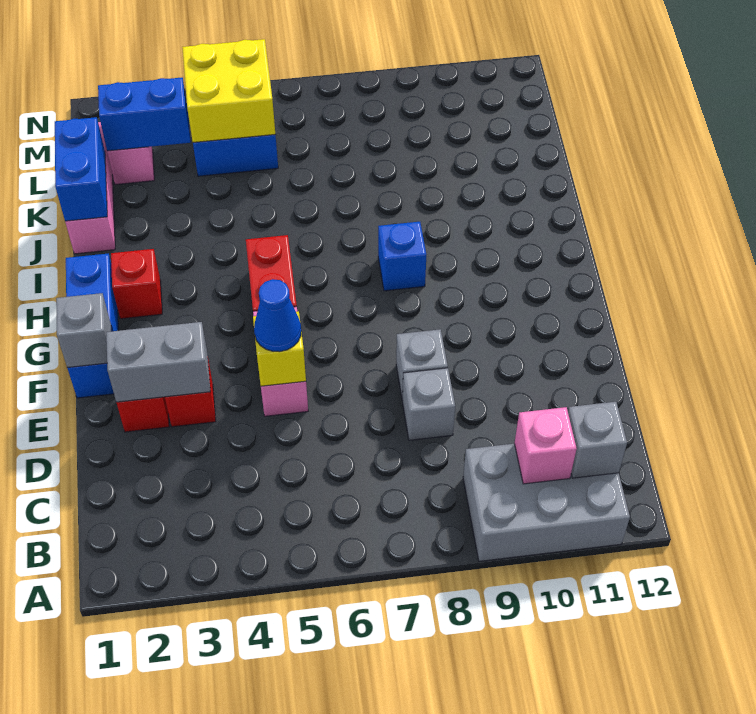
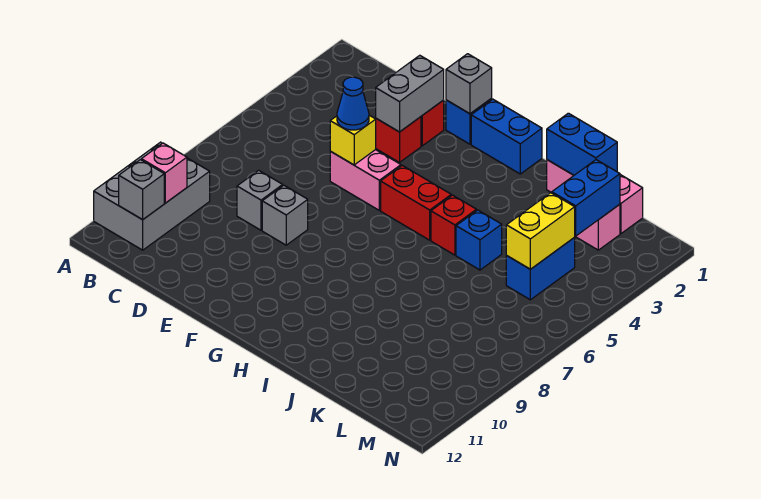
red 1x1 brick [111,249,162,319] -> red 1x1 brick moved to [431,195,476,255]
blue 1x1 brick [378,222,426,291] -> blue 1x1 brick moved to [456,210,502,270]
yellow 2x2 brick [182,39,275,142] -> yellow 1x2 brick [506,193,575,269]

